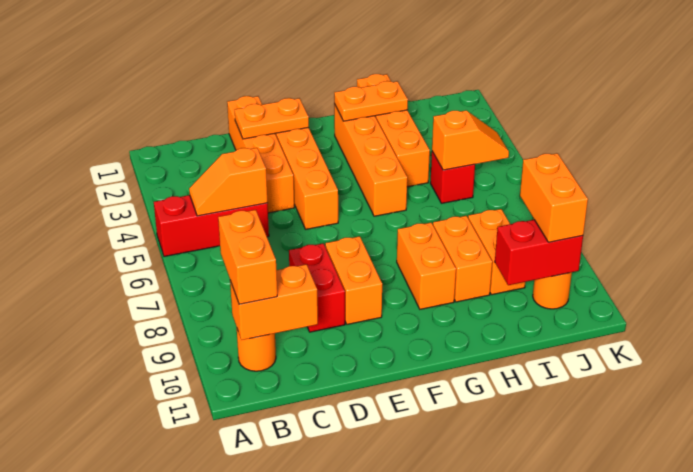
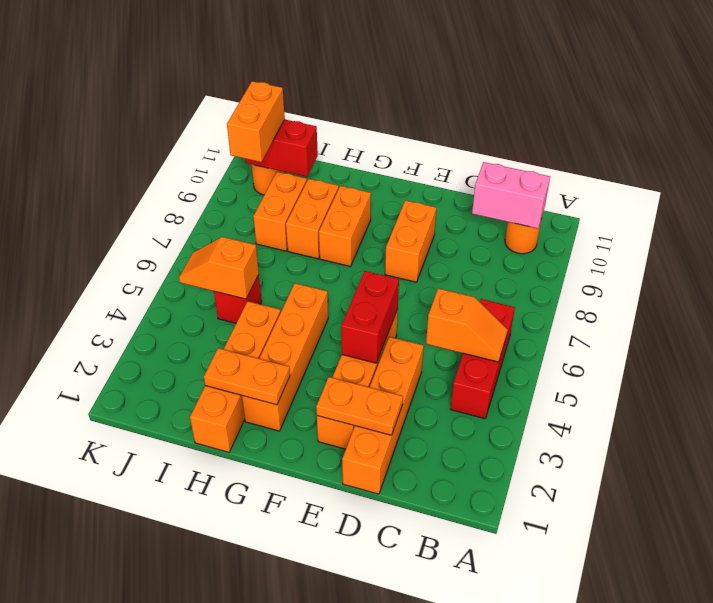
red 1x3 brick [154,195,269,257] -> red 1x3 brick turned to [451,299,515,419]
orange 1x2 brick [218,210,277,304] -> none
orange 1x2 brick [230,264,318,340] -> pink 1x2 brick [472,162,550,228]
red 1x2 brick [289,243,345,332] -> red 1x2 brick moved to [341,271,399,363]

